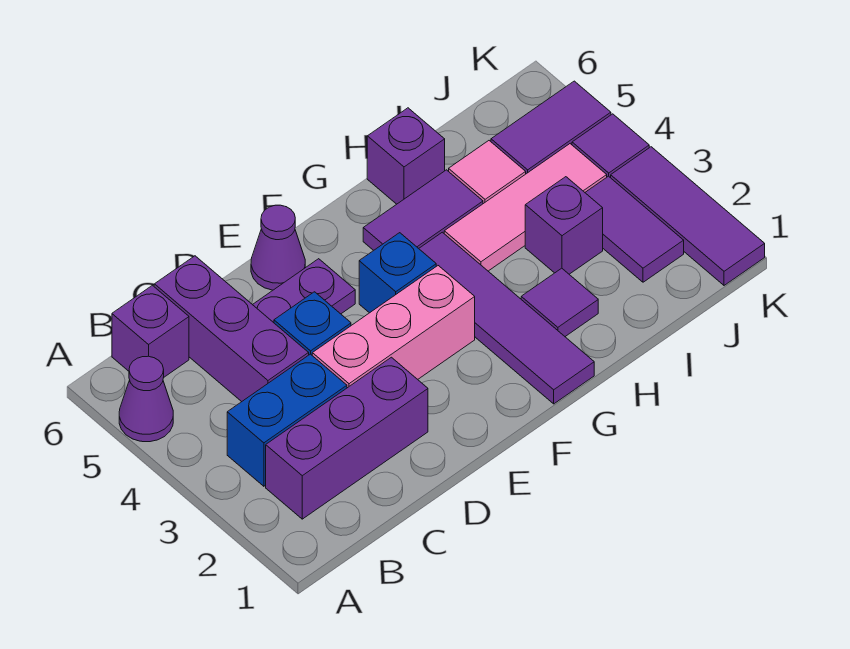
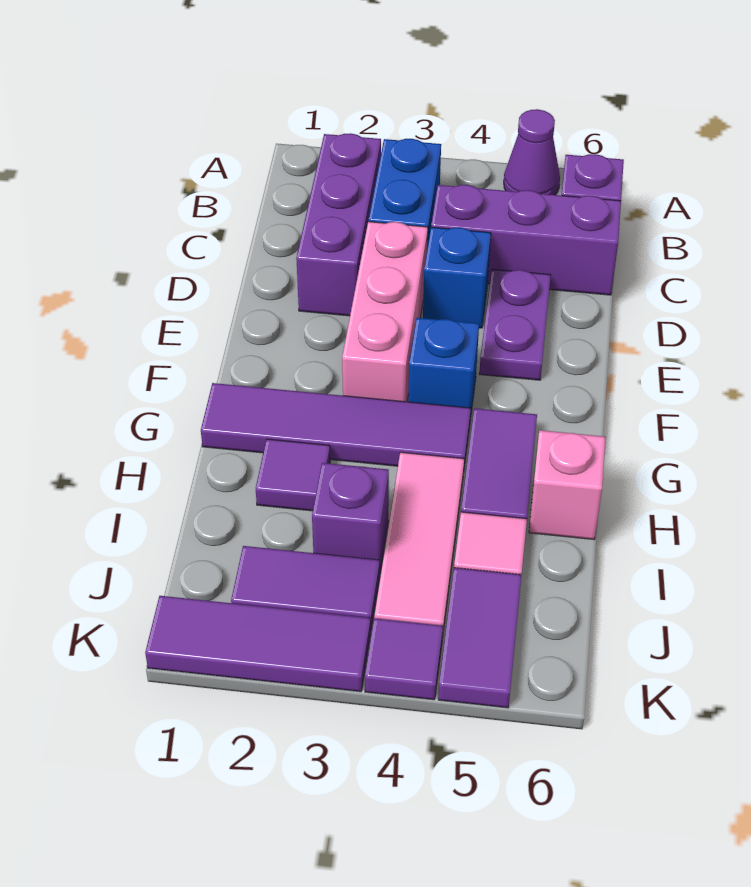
purple 1x1 cone [251,205,305,290] -> none
purple 1x1 brick [367,108,445,204] -> pink 1x1 brick [529,430,606,539]

